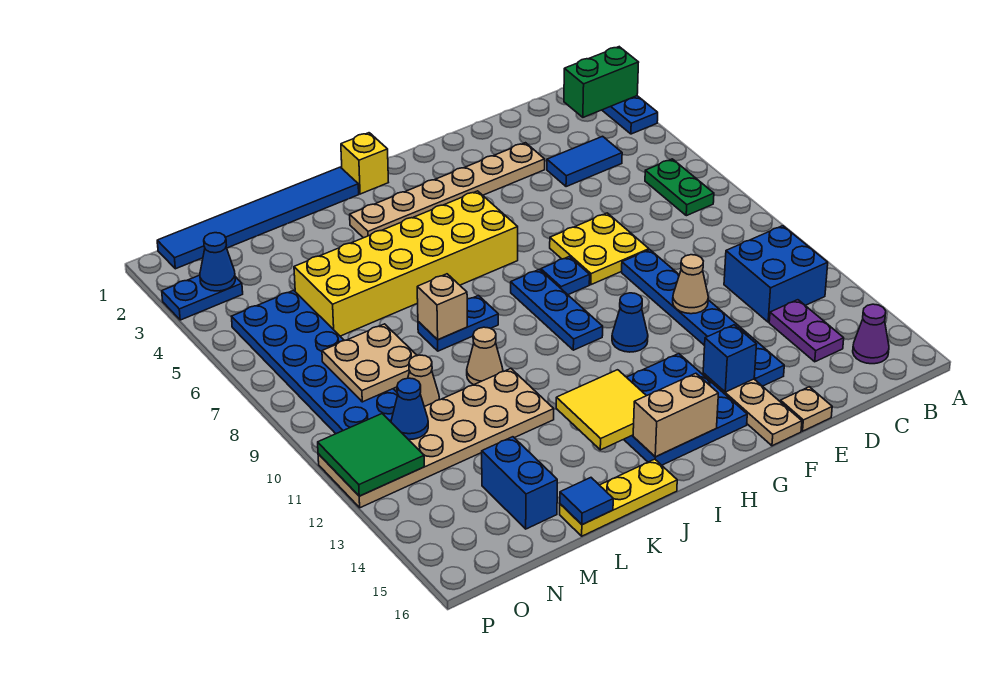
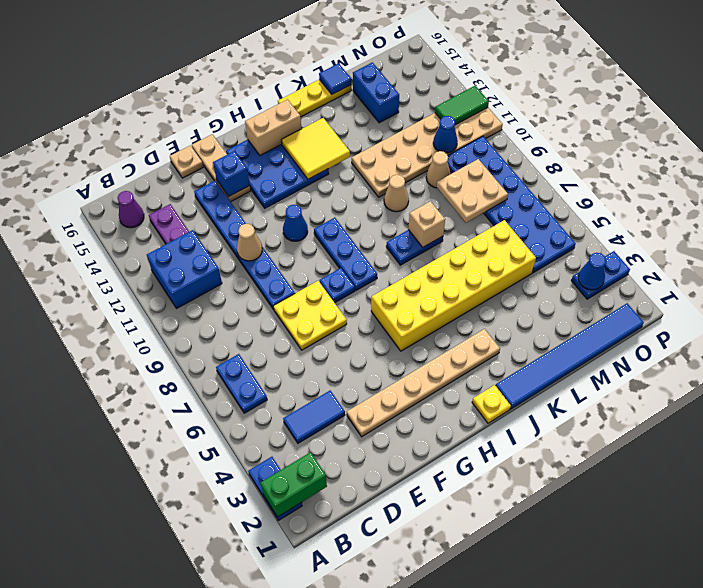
green 1x2 plate [645,159,714,216] -> blue 1x2 plate [216,354,267,413]
yellow 1x1 brick [341,133,388,194] -> yellow 1x1 plate [472,385,511,423]
green 2x2 tile [318,414,424,496] -> green 1x2 tile [435,86,489,125]

